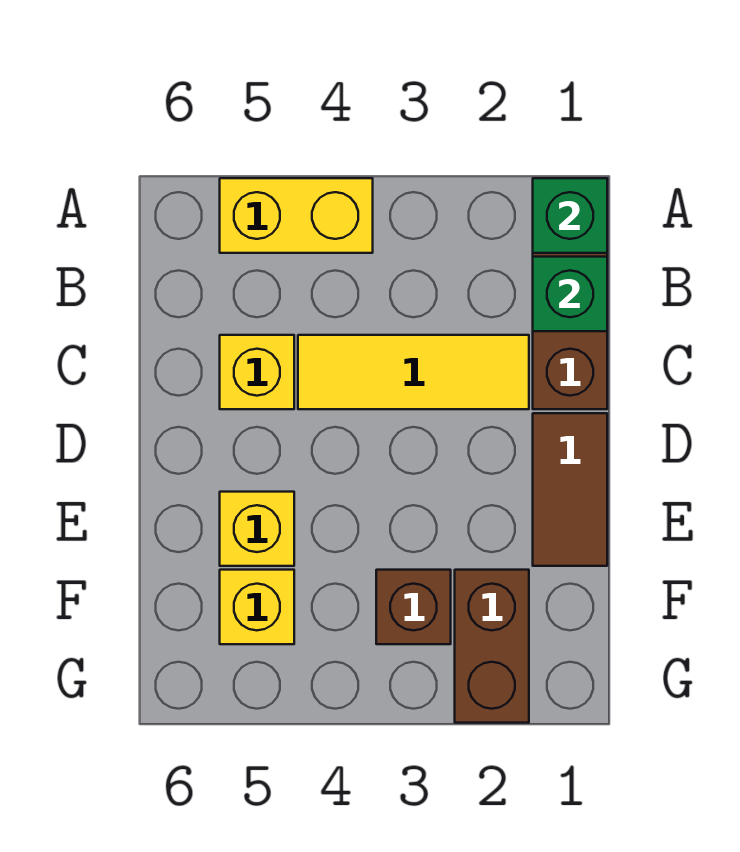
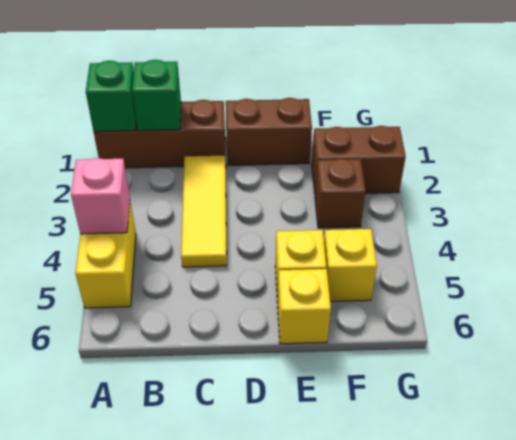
none -> pink 1x1 brick [71,158,130,234]
yellow 1x1 brick [220,335,294,409] -> yellow 1x1 brick moved to [278,269,331,344]
brown 1x2 tile [533,413,607,566] -> brown 1x2 brick [226,98,312,165]

